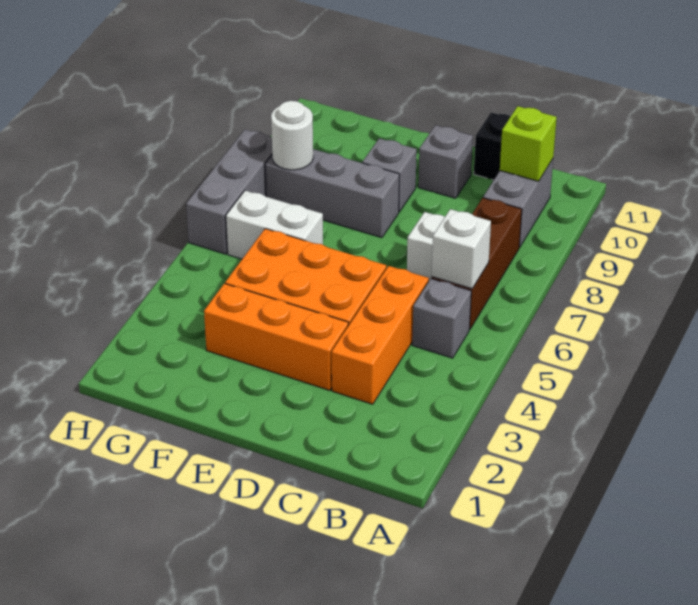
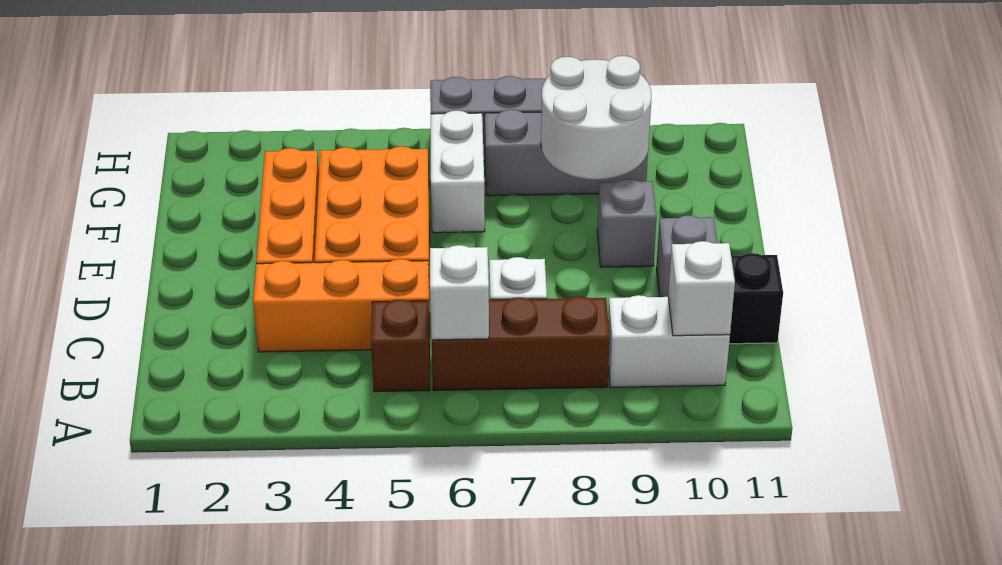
grey 1x1 brick [412,279,471,358] -> brown 1x1 brick [371,299,430,392]
grey 1x2 brick [483,159,553,247] -> white 1x2 brick [608,295,730,387]
lime 1x1 brick [500,106,557,181] -> white 1x1 brick [668,241,735,336]
grey 1x3 brick [265,149,399,238] -> grey 1x3 brick turned to [485,110,648,196]
white 1x1 round brick [271,101,313,170] -> white 2x2 round brick [541,56,651,180]

